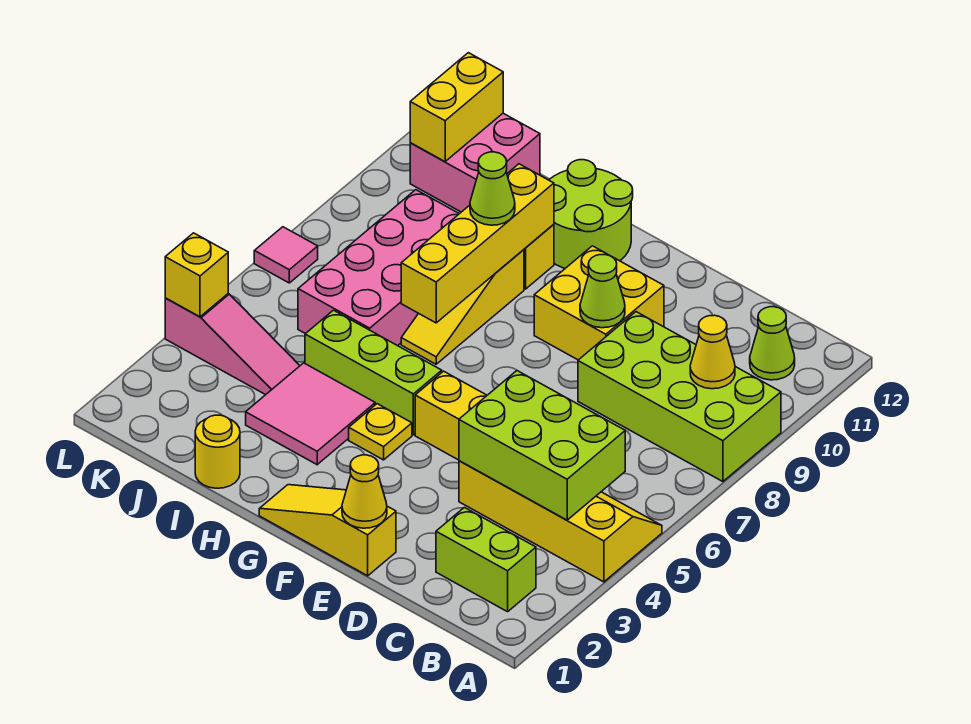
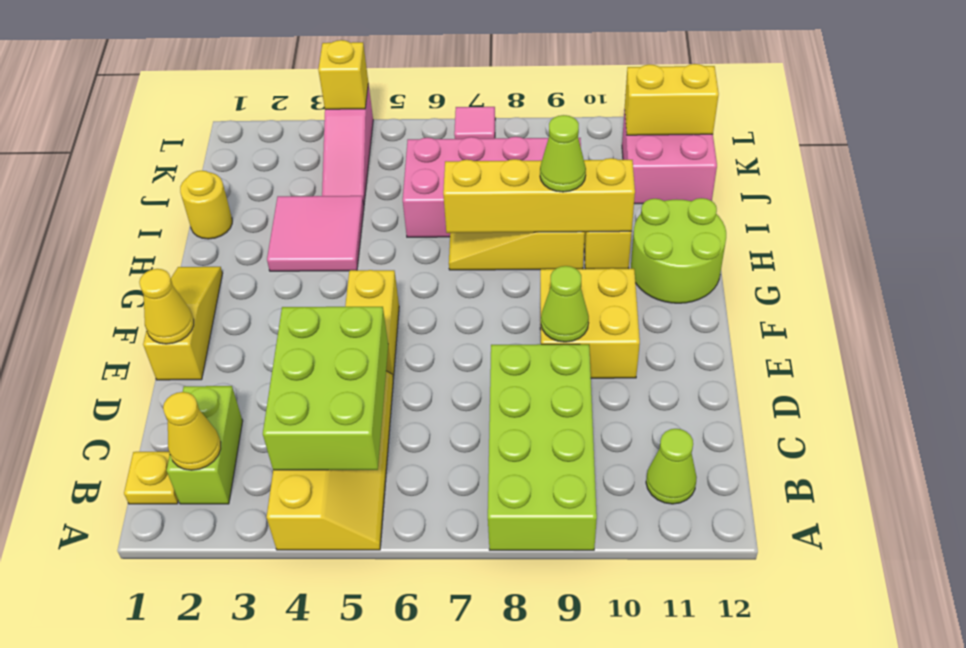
yellow 1x1 cone [690,315,735,389] -> yellow 1x1 cone moved to [163,392,221,470]
yellow 1x1 plate [349,404,412,460] -> yellow 1x1 plate moved to [124,452,178,504]
lime 1x3 brick [305,310,442,435] -> none

